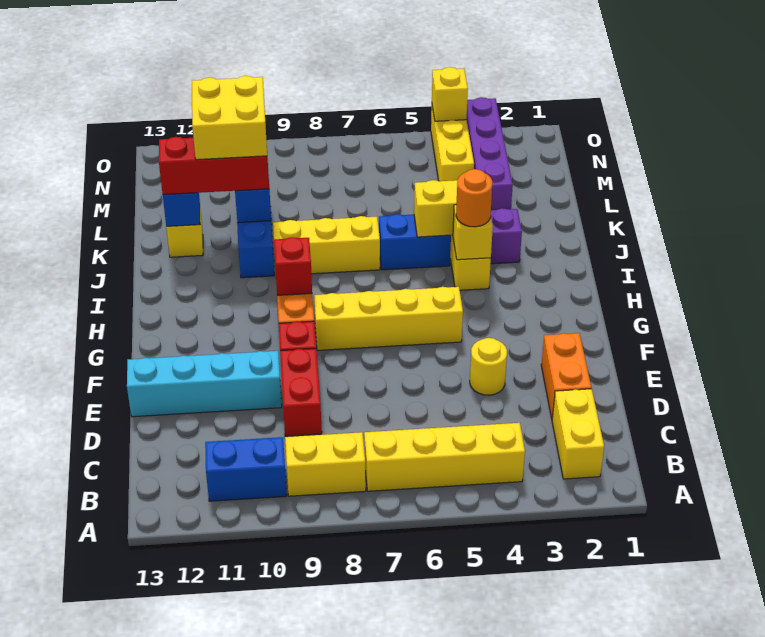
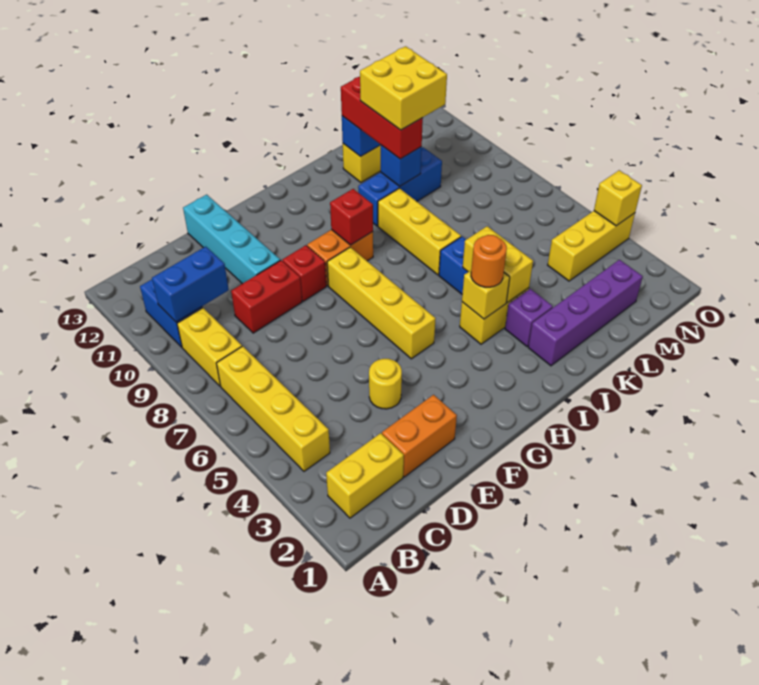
none -> blue 1x2 brick [152,247,229,322]
purple 1x4 brick [467,97,513,210] -> purple 1x4 brick moved to [528,260,643,366]

